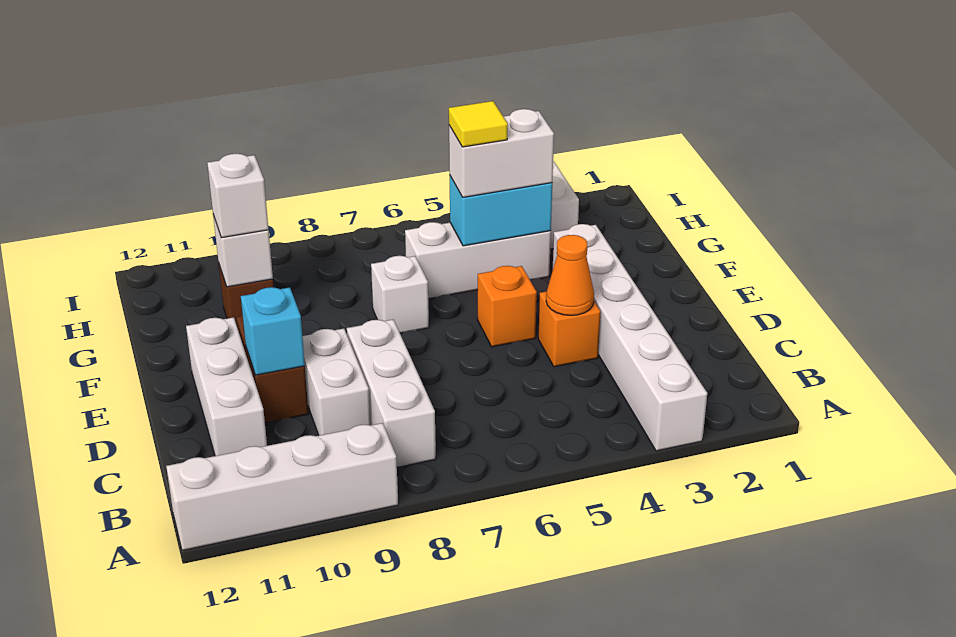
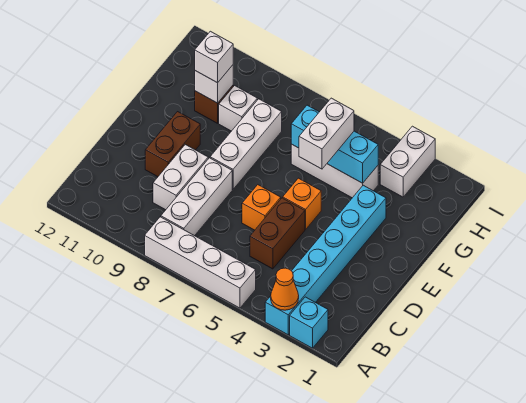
white 1x6 brick [553,224,707,451] -> cyan 1x6 brick [265,185,386,335]
white 1x4 brick [166,423,398,550] -> white 1x4 brick moved to [145,217,256,308]
none -> brown 1x2 brick [250,198,305,269]
white 1x3 brick [186,317,267,456] -> white 1x3 brick moved to [210,99,282,189]
orange 1x1 brick [538,291,601,367] -> orange 1x1 brick moved to [242,185,281,230]
orange 1x1 cone [546,235,594,315] -> orange 1x1 cone moved to [271,268,299,310]
cyan 1x1 brick [241,287,305,375] -> cyan 1x1 brick moved to [290,297,328,348]
white 1x1 brick [371,256,429,333] -> white 1x1 brick moved to [219,86,257,131]
cyan 1x2 brick [450,176,552,246] -> cyan 1x3 brick [291,105,378,183]
white 1x2 brick [449,109,554,197] -> white 1x2 brick turned to [299,98,354,169]
yellow 1x1 tile [449,101,508,147] -> none

